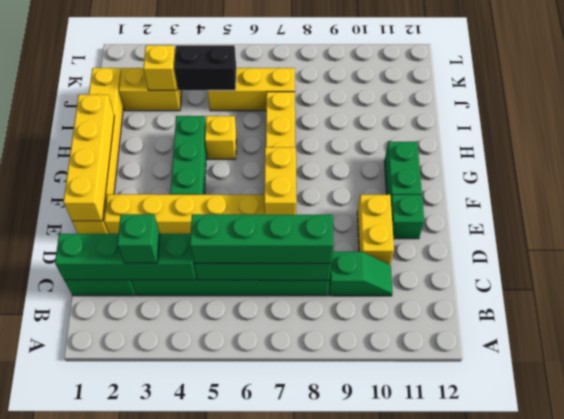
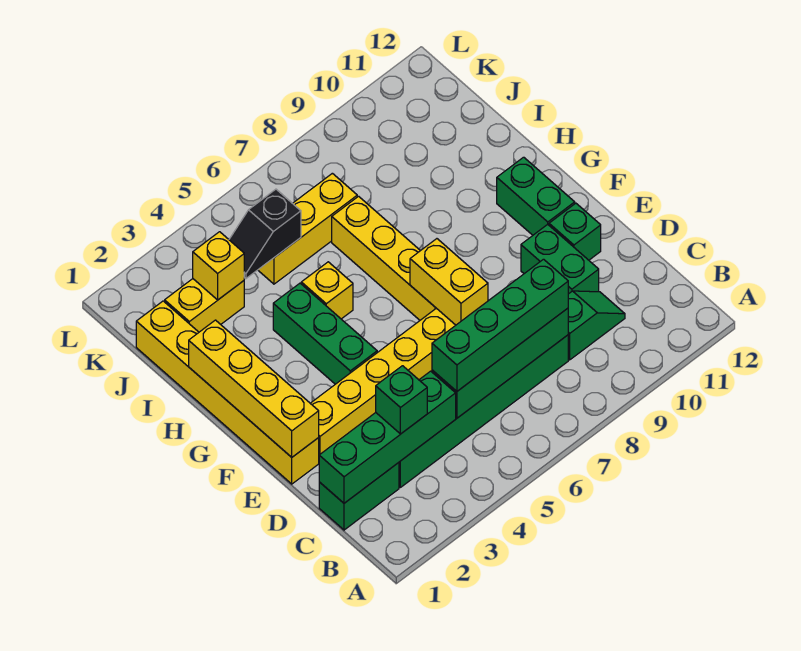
yellow 1x2 brick [357,195,394,265] -> green 1x2 brick [521,224,599,294]
black 1x2 brick [174,45,236,90] -> black 1x2 slope [229,189,301,279]

